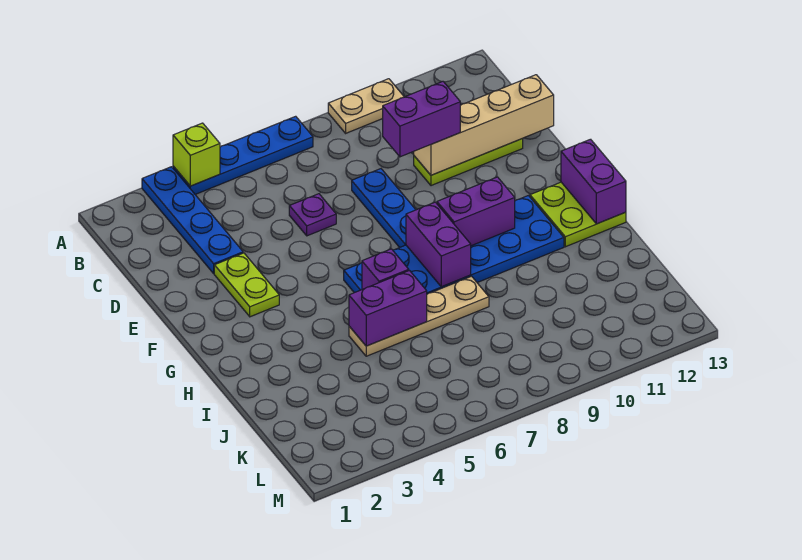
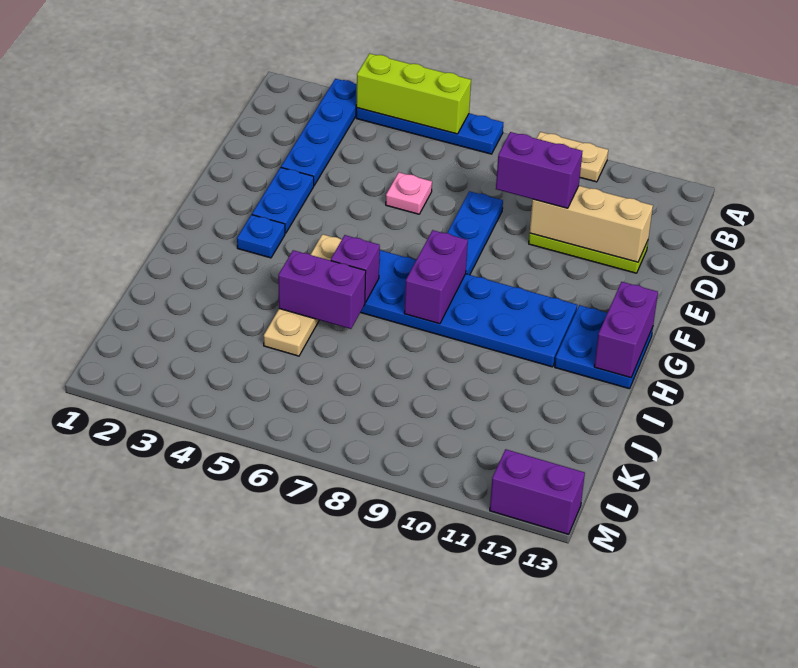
lime 1x1 brick [173,123,220,186] -> lime 1x3 brick [356,54,471,134]
purple 1x1 plate [289,194,336,236] -> pink 1x1 plate [386,173,432,214]
tan 1x4 brick [414,75,554,175] -> tan 1x3 brick [530,186,653,262]
lime 1x2 plate [214,253,279,317] -> blue 1x2 plate [252,167,314,233]
none -> blue 1x1 plate [237,215,285,258]
purple 1x2 brick [437,177,515,246] -> purple 1x2 brick moved to [490,449,585,534]
lime 2x2 plate [530,182,626,247] -> blue 2x2 plate [555,305,653,389]
tan 1x4 plate [349,276,489,356] -> tan 1x4 plate turned to [264,234,341,356]

